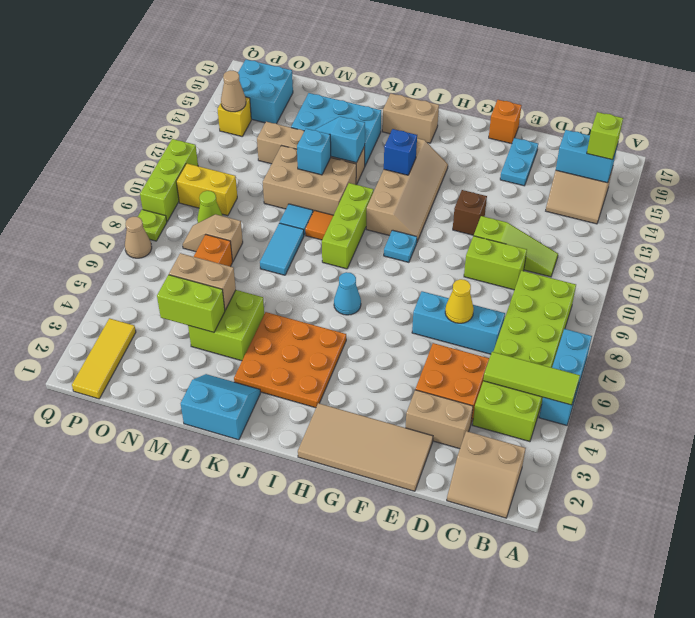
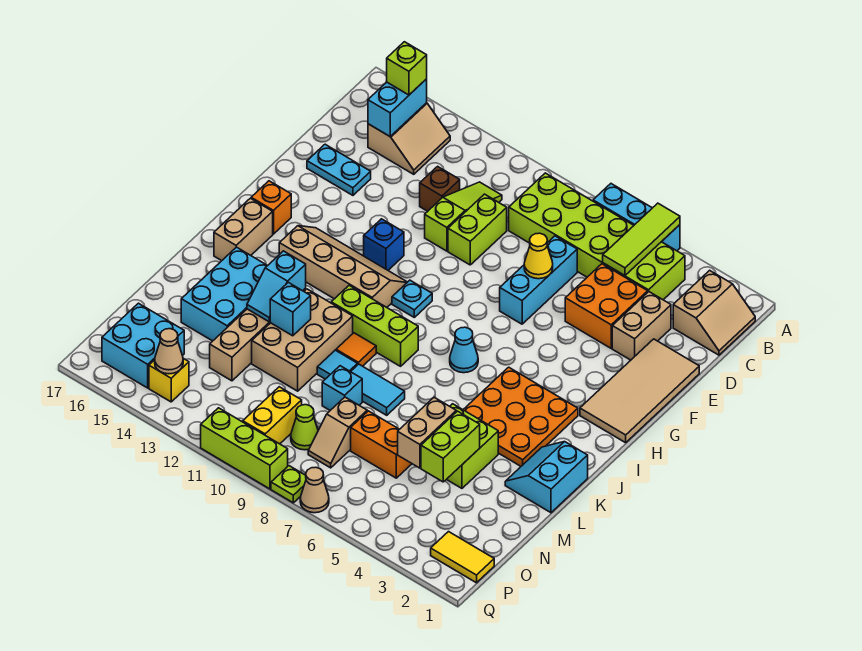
brown 1x1 brick [453,190,487,235] -> brown 1x1 brick moved to [420,166,460,211]
orange 1x1 brick [489,100,521,144] -> orange 1x1 brick moved to [251,181,291,234]
blue 1x1 brick [384,129,417,175] -> blue 1x1 brick moved to [364,219,404,270]
none -> cyan 1x1 brick [322,366,362,410]
yellow 1x3 tile [72,318,136,399] -> yellow 1x2 tile [431,532,494,583]

